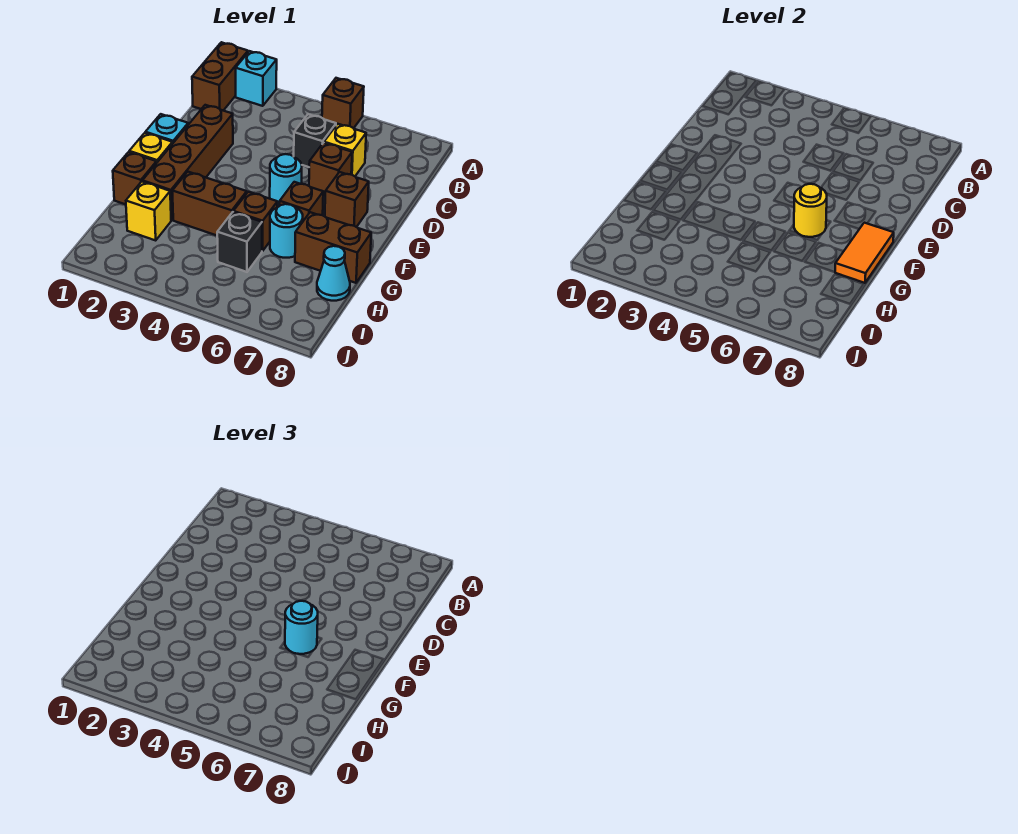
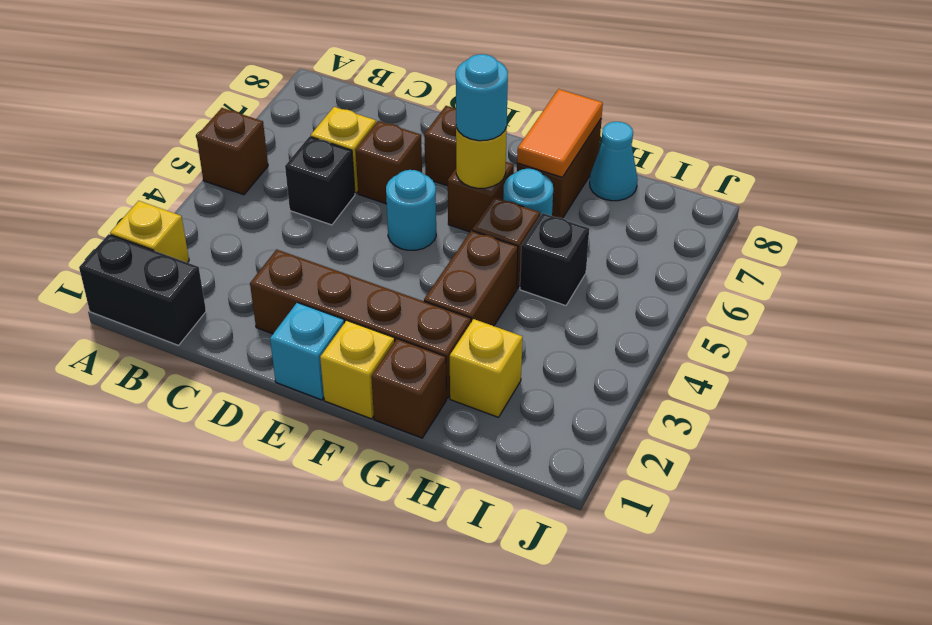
brown 1x2 brick [192,42,248,111] -> black 1x2 brick [79,234,206,345]
cyan 1x1 brick [236,51,277,106] -> yellow 1x1 brick [110,201,189,263]
orange 1x2 tile [835,223,894,283] -> orange 1x2 tile turned to [517,89,603,177]

